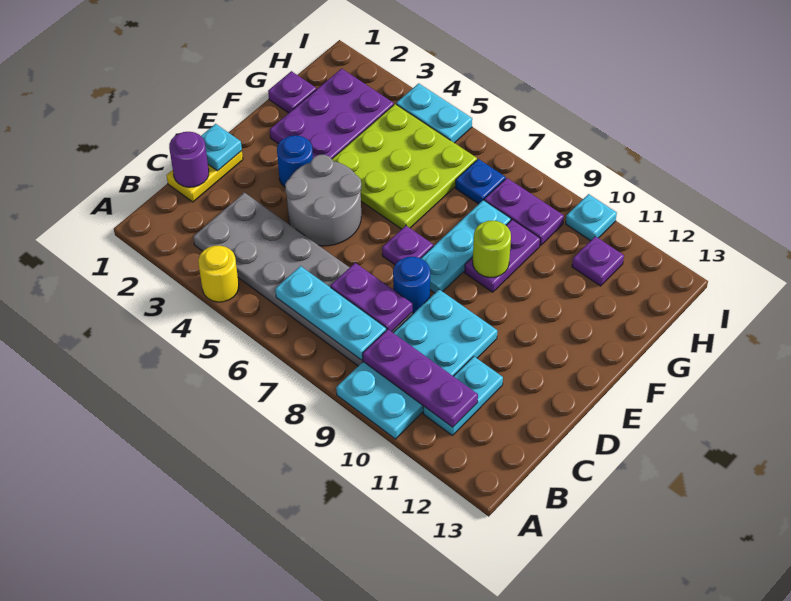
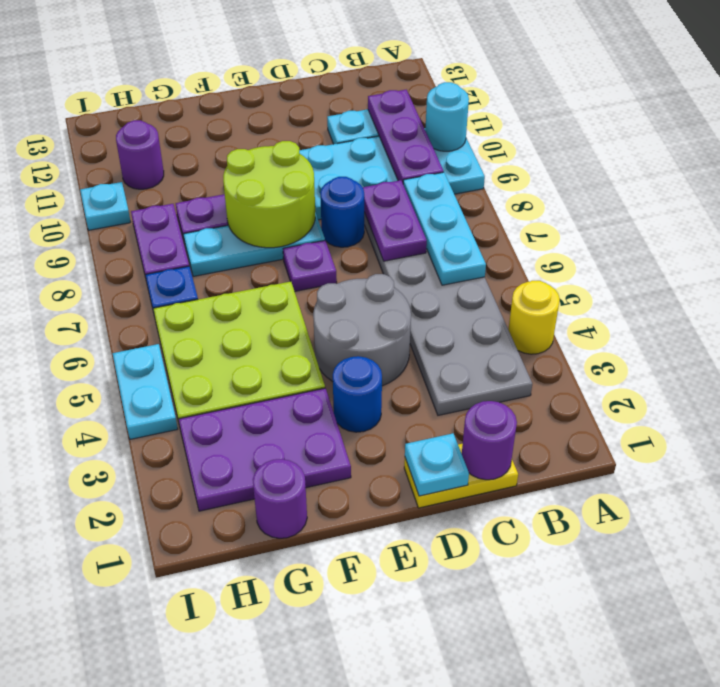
none -> cyan 1x1 round brick [425,82,469,151]
lime 1x1 round brick [473,221,511,277] -> lime 2x2 round brick [223,141,315,248]
purple 1x1 plate [268,71,316,113] -> purple 1x1 round brick [253,459,307,538]
purple 1x1 plate [572,236,624,286] -> purple 1x1 round brick [116,120,164,189]

